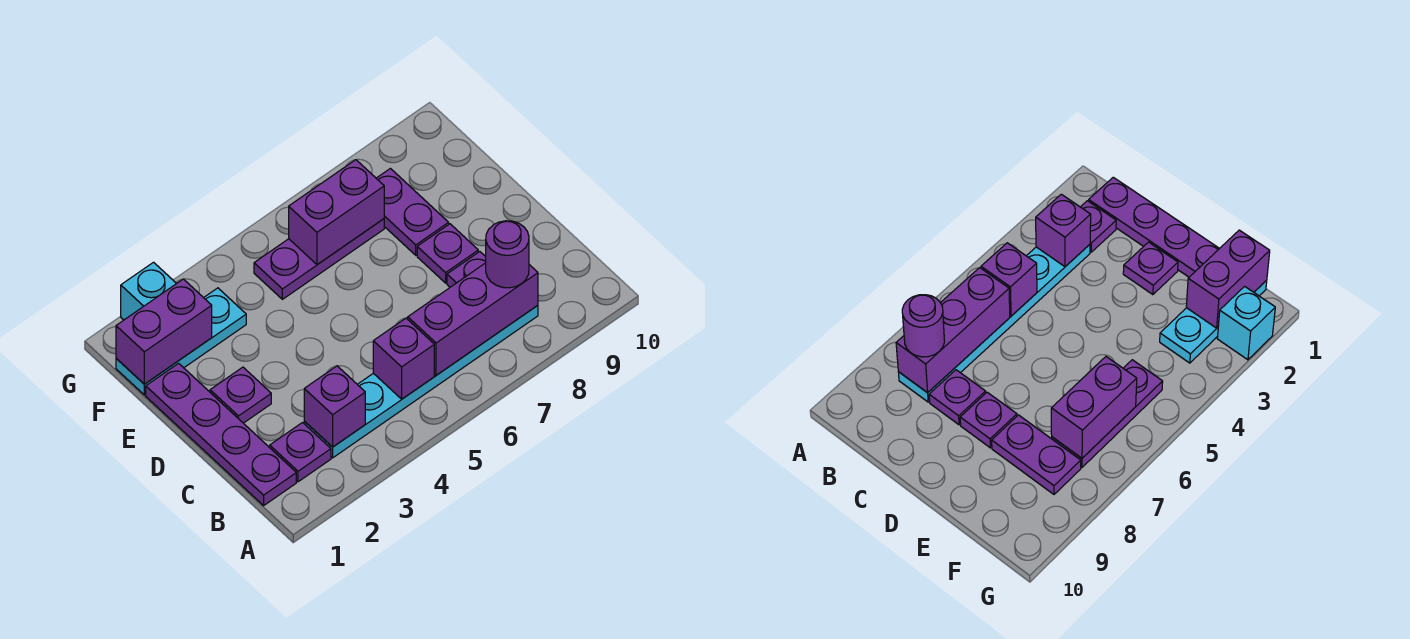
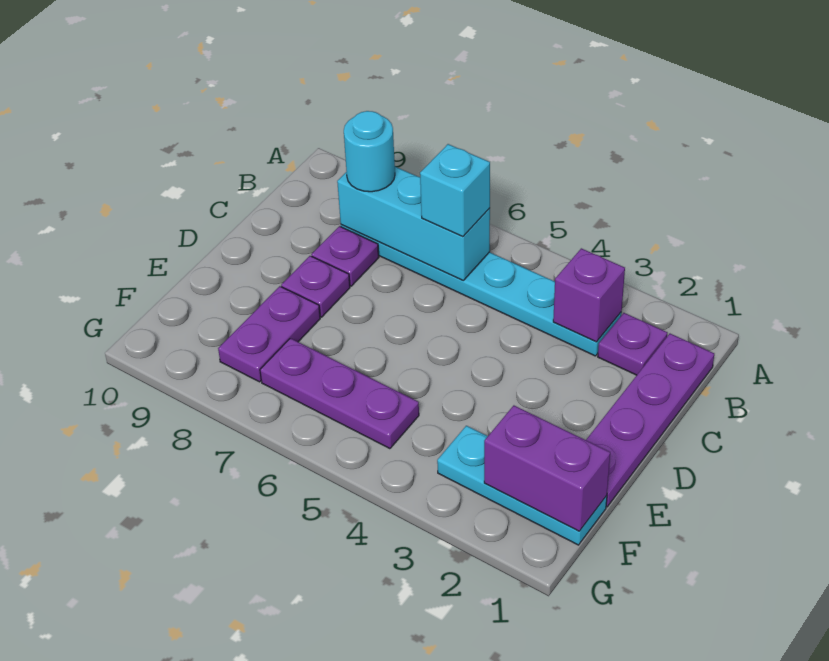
purple 1x1 brick [373,318,434,399] -> none
purple 1x3 brick [408,263,538,375] -> cyan 1x3 brick [337,167,490,280]
purple 1x1 round brick [486,221,529,288] -> cyan 1x1 round brick [344,111,395,192]
purple 1x1 plate [210,367,271,423] -> none
purple 1x2 brick [289,160,384,265] -> none
cyan 1x1 brick [121,262,177,320] -> cyan 1x1 brick moved to [420,144,490,237]

